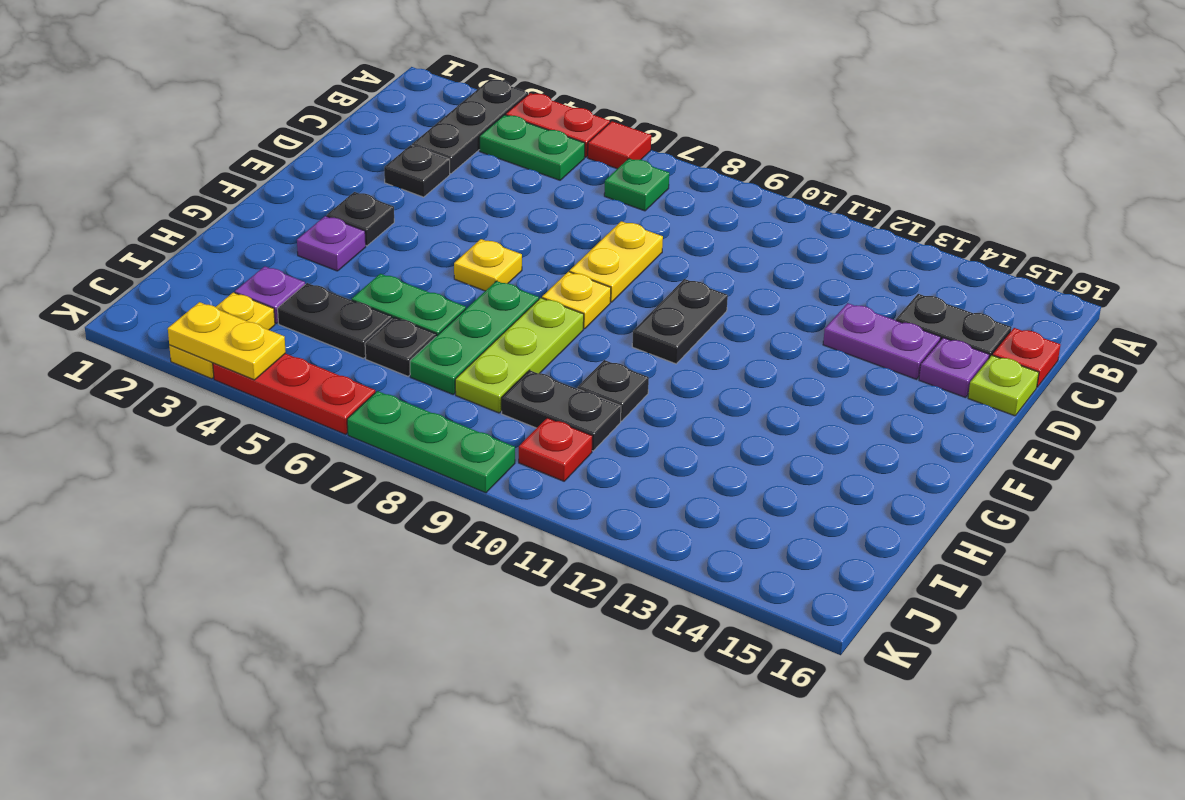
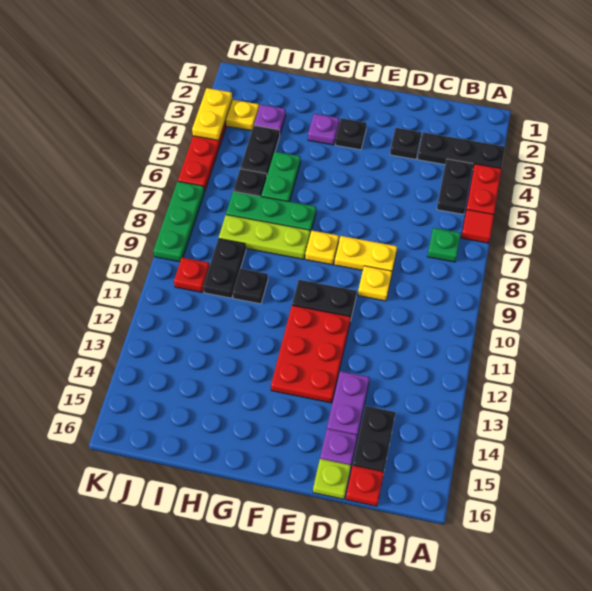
green 1x2 plate [480,115,585,180] -> black 1x2 plate [437,159,473,214]
none -> red 2x3 plate [271,305,351,403]
yellow 1x1 plate [454,239,522,291] -> yellow 1x1 plate moved to [358,266,392,301]

